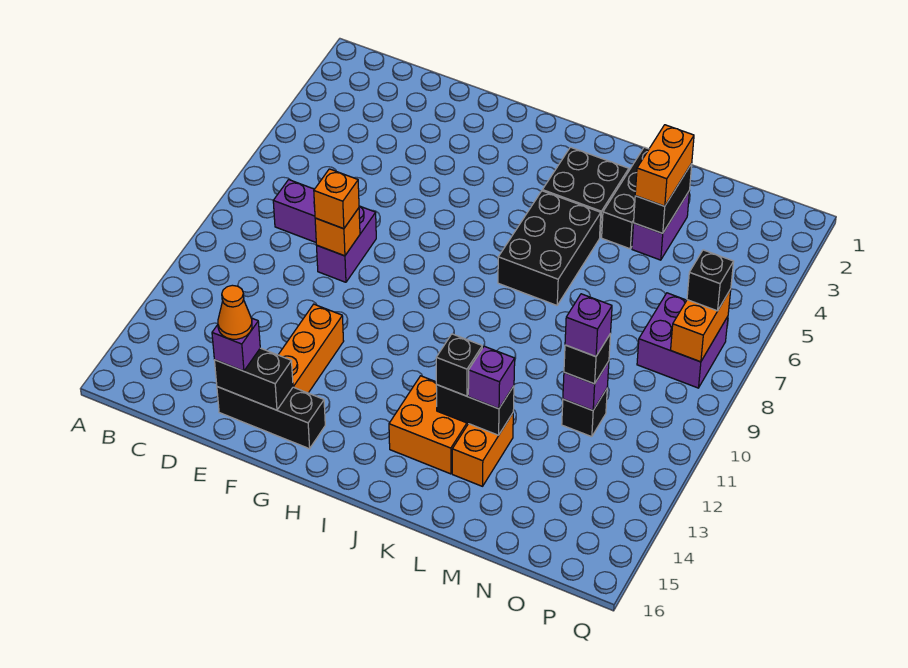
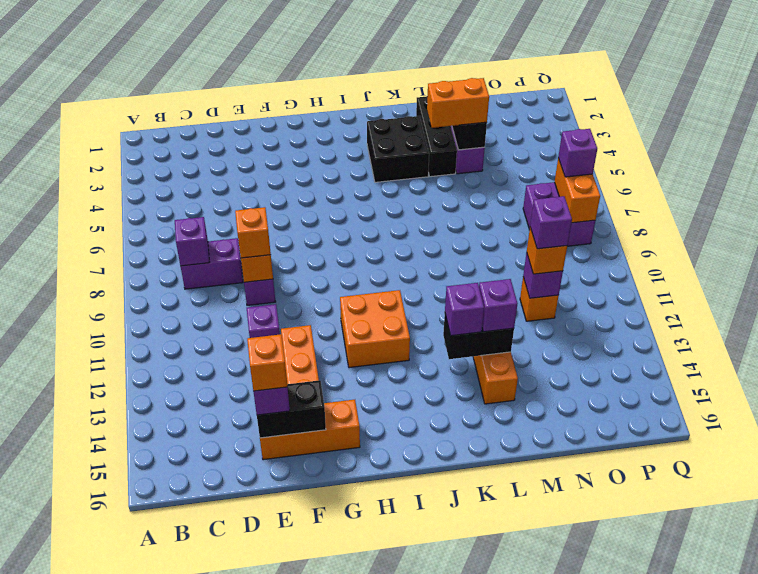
none -> purple 1x1 brick [175,217,209,266]
none -> purple 1x1 brick [247,304,280,338]
black 1x3 brick [217,387,325,449] -> orange 1x3 brick [260,400,360,460]
orange 1x1 cone [218,285,252,339] -> orange 1x1 brick [247,334,287,391]
black 2x3 brick [498,191,601,305] -> none
orange 2x2 brick [389,376,468,474] -> orange 2x2 brick moved to [340,290,410,368]
black 1x1 brick [436,334,482,396] -> purple 1x1 brick [445,283,484,336]
orange 1x2 brick [635,125,694,206] -> orange 1x2 brick turned to [427,78,489,128]
black 1x1 brick [562,389,607,437] -> orange 1x1 brick [520,277,559,321]
black 1x1 brick [564,335,610,384] -> orange 1x1 brick [527,228,567,274]
black 1x1 brick [687,250,734,311] -> purple 1x1 brick [558,129,597,177]

